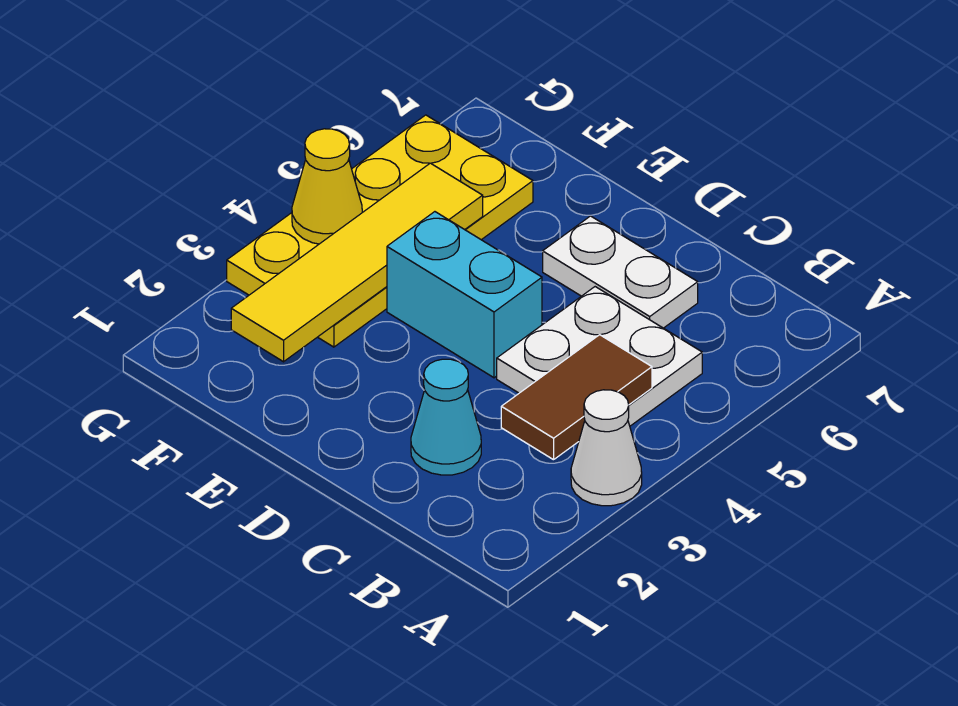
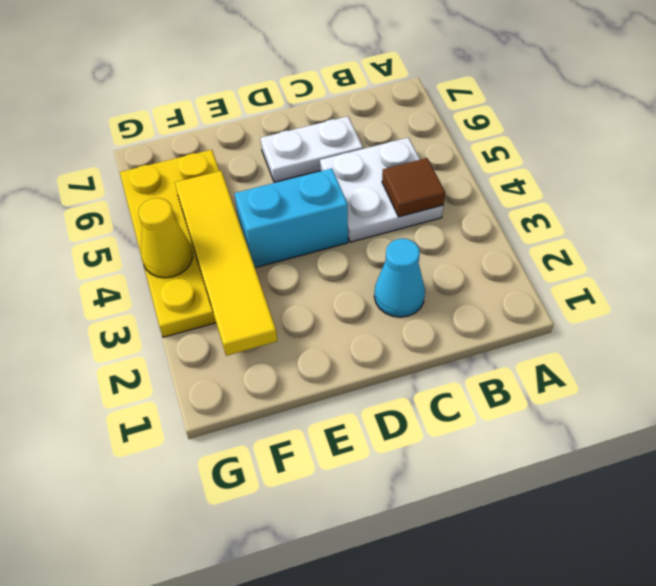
white 1x1 cone [571,390,642,506] -> none
brown 1x2 tile [501,335,652,460] -> brown 1x1 tile [382,158,445,217]

